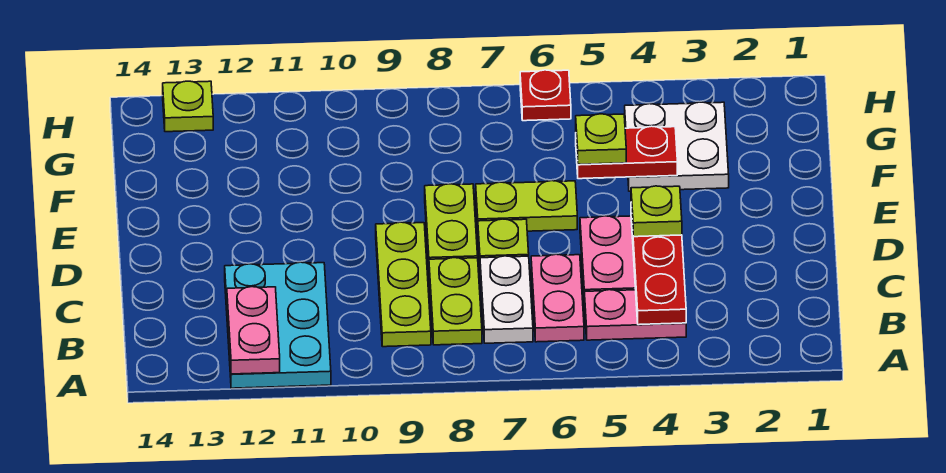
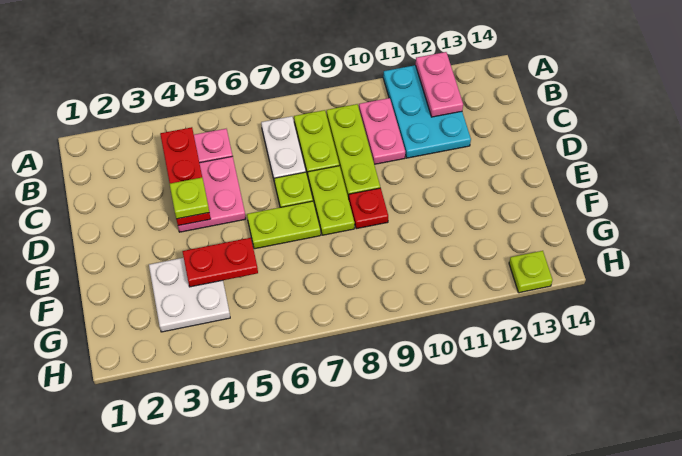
pink 1x2 plate [531,254,584,342] -> pink 1x2 plate moved to [359,98,405,164]
lime 1x1 plate [576,114,626,164] -> none
red 1x1 plate [520,70,571,121] -> red 1x1 plate moved to [349,188,388,229]

